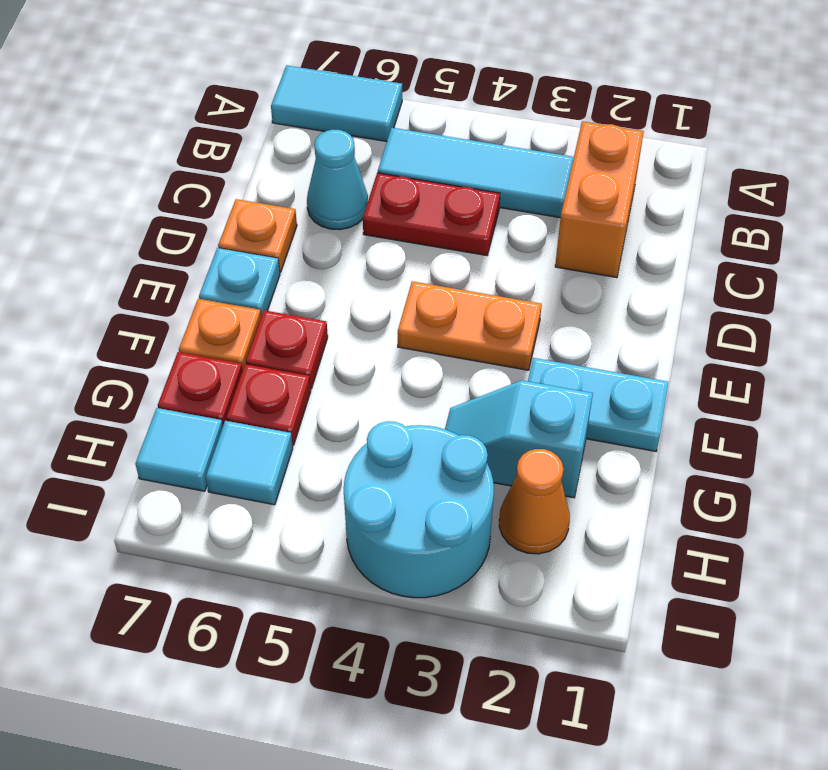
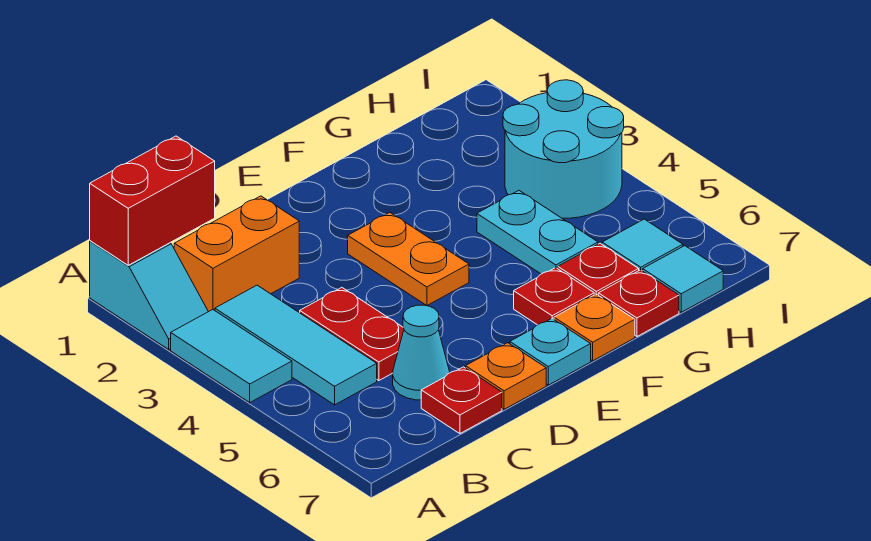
none -> red 1x2 brick [90,136,215,265]
cyan 1x2 tile [271,65,402,141] -> cyan 1x2 tile moved to [171,310,292,402]
none -> red 1x1 plate [421,367,502,434]
cyan 1x2 plate [528,358,669,451] -> cyan 1x2 plate moved to [477,191,598,274]
cyan 1x2 slope [445,380,593,498] -> cyan 1x2 slope moved to [90,241,208,349]
orange 1x1 cone [499,449,570,554] -> none

